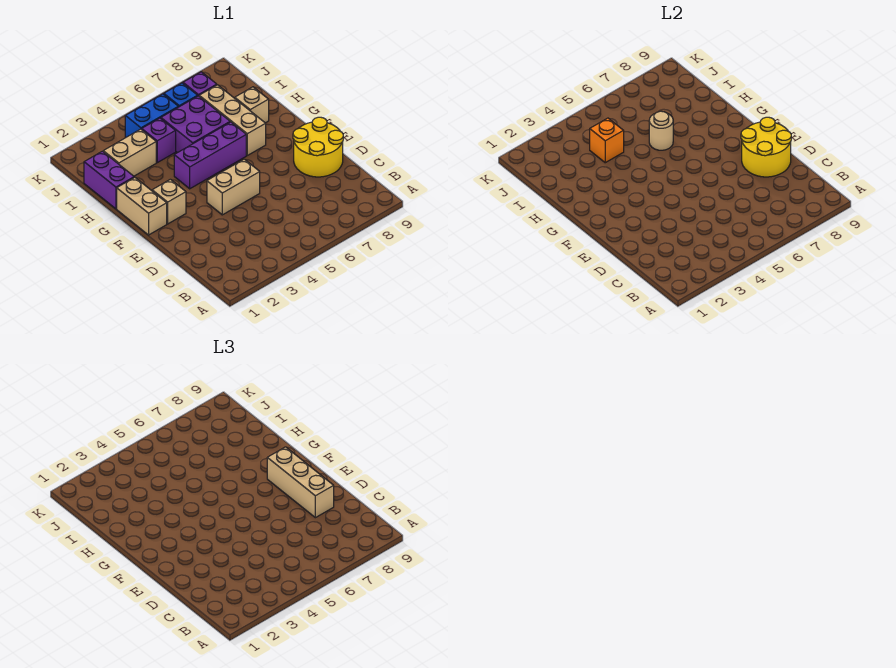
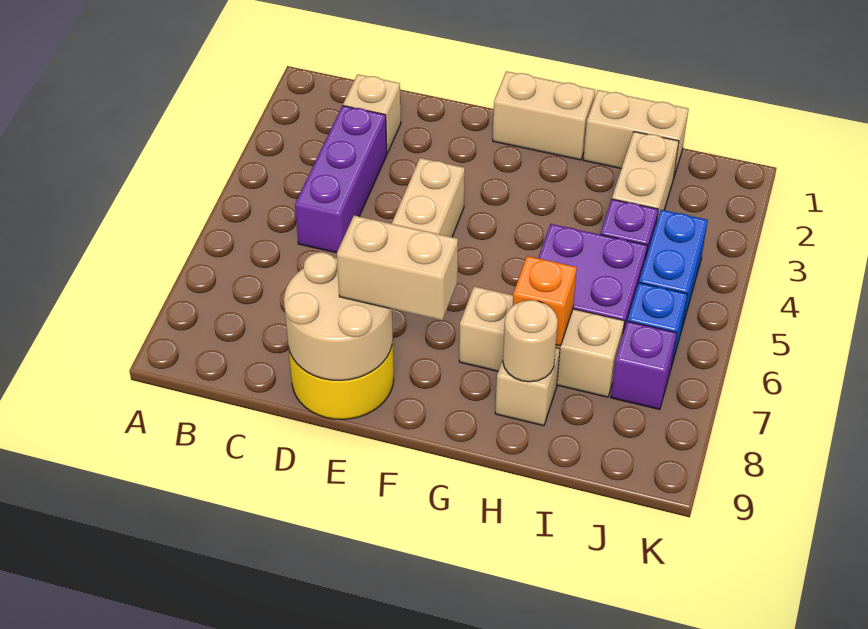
yellow 2x2 round brick [741,117,791,177] -> tan 2x2 round brick [284,252,393,381]
tan 1x3 brick [267,447,334,518] -> tan 1x2 brick [337,216,458,320]
tan 1x1 brick [152,179,186,224] -> tan 1x1 brick moved to [343,74,401,153]
purple 1x3 brick [174,122,246,189] -> purple 1x3 brick moved to [295,106,387,253]
purple 1x2 brick [84,151,134,209] -> tan 1x2 brick [583,90,689,179]
tan 1x1 round brick [649,111,673,150] -> tan 1x1 round brick moved to [503,300,558,382]
orange 1x1 brick [590,118,624,163] -> orange 1x1 brick moved to [513,256,577,346]

